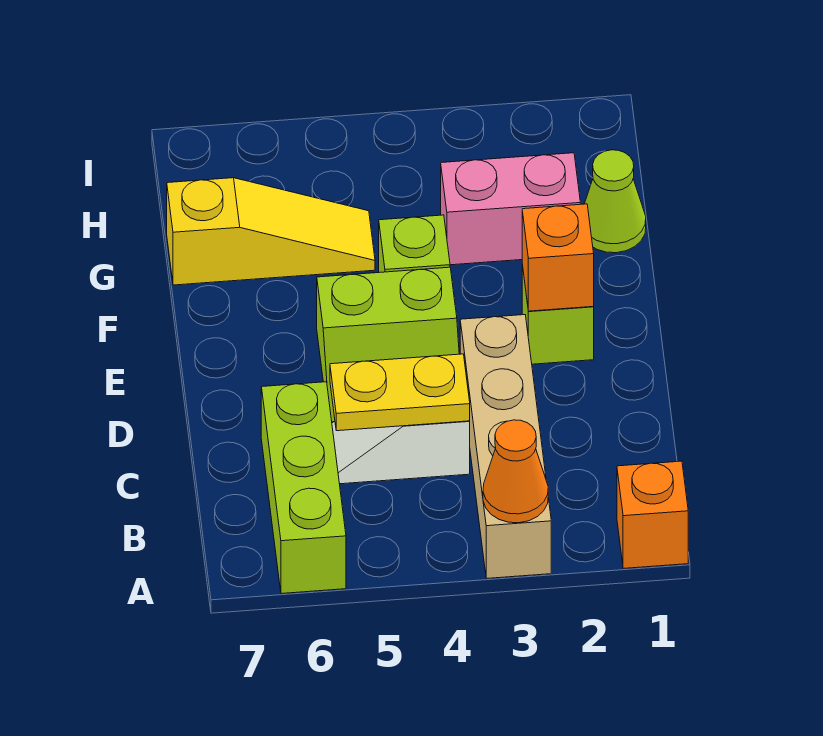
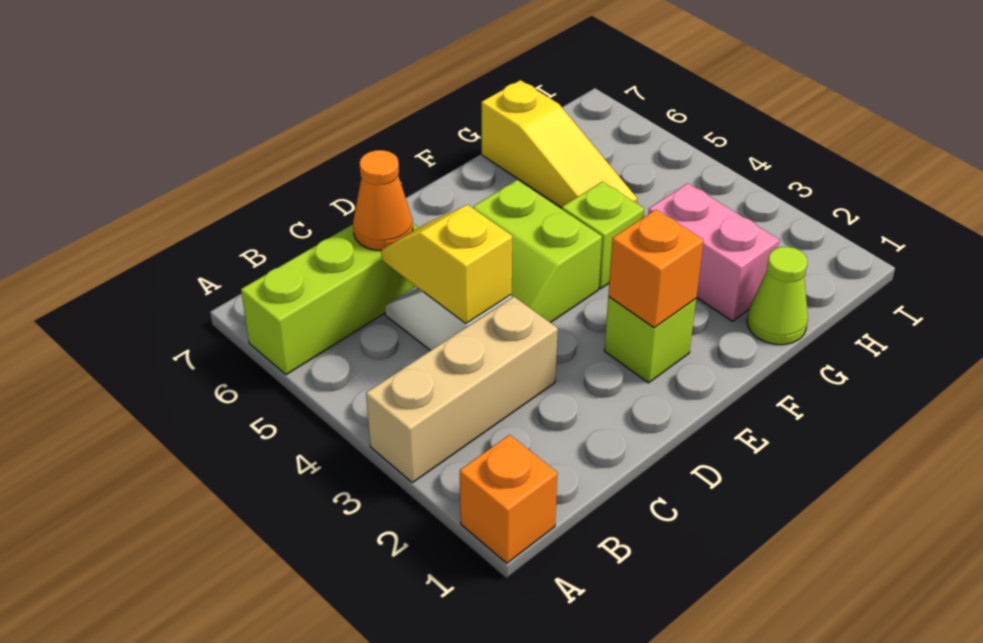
tan 1x4 brick [460,315,551,578] -> tan 1x3 brick [366,297,558,483]
orange 1x1 cone [483,420,548,523] -> orange 1x1 cone moved to [353,150,413,251]
yellow 1x2 plate [330,354,470,431] -> yellow 1x2 slope [381,205,512,324]

